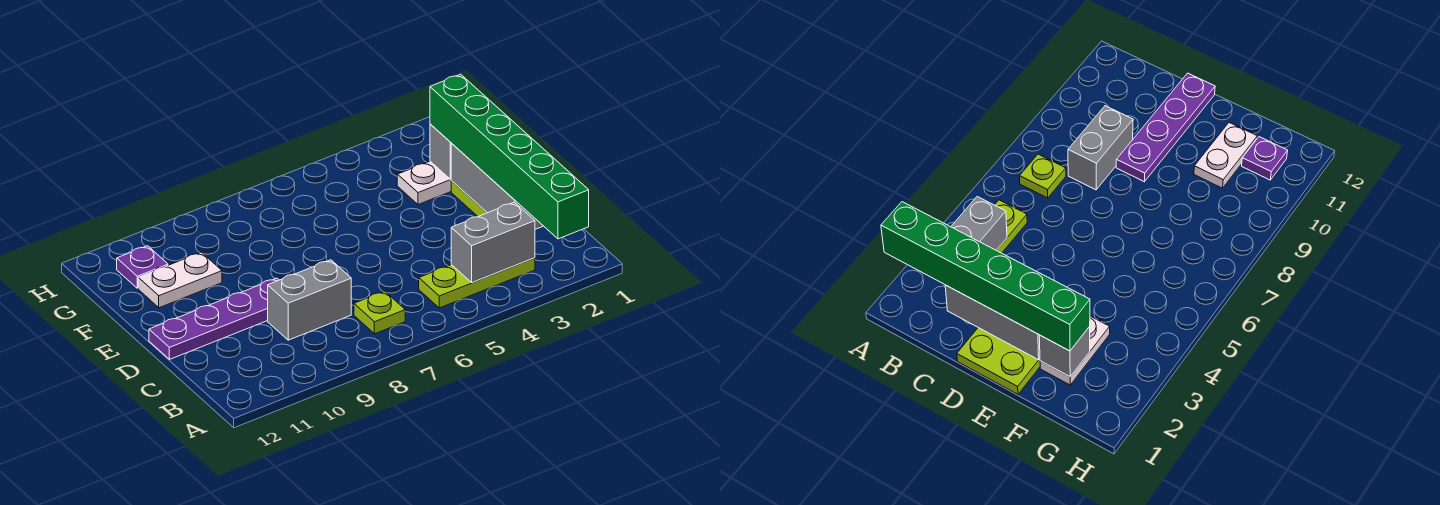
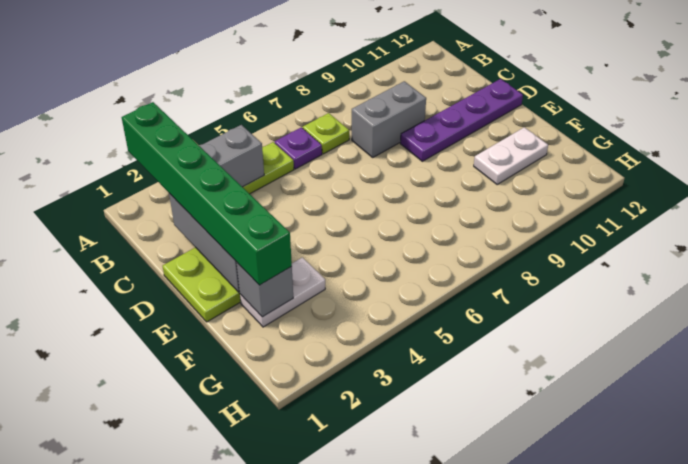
purple 1x1 plate [117,246,168,288] -> purple 1x1 plate moved to [275,127,322,169]

